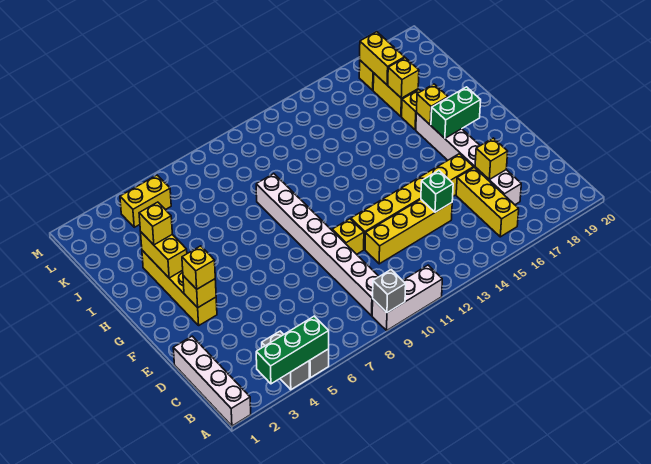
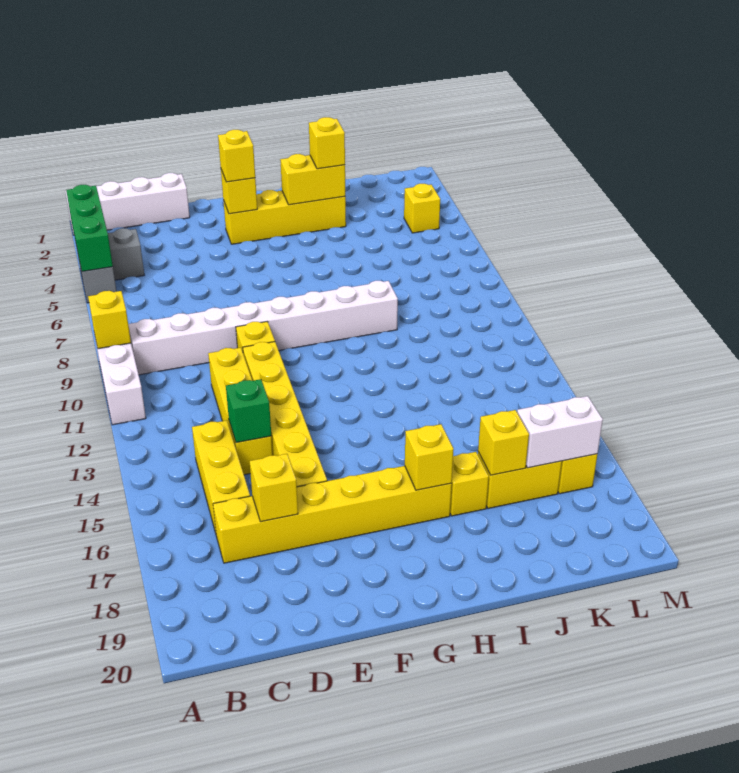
grey 1x1 brick [373,270,406,313] -> yellow 1x1 brick [88,291,131,349]
yellow 1x3 brick [456,168,519,237] -> yellow 1x3 brick turned to [192,420,250,533]
white 1x6 brick [416,113,521,205] -> yellow 1x6 brick [213,466,452,563]
green 1x2 brick [431,87,481,138] -> none
yellow 1x2 brick [360,32,405,85] -> white 1x2 brick [517,396,603,468]
yellow 1x2 brick [120,175,171,227] -> yellow 1x1 brick [404,184,440,233]

